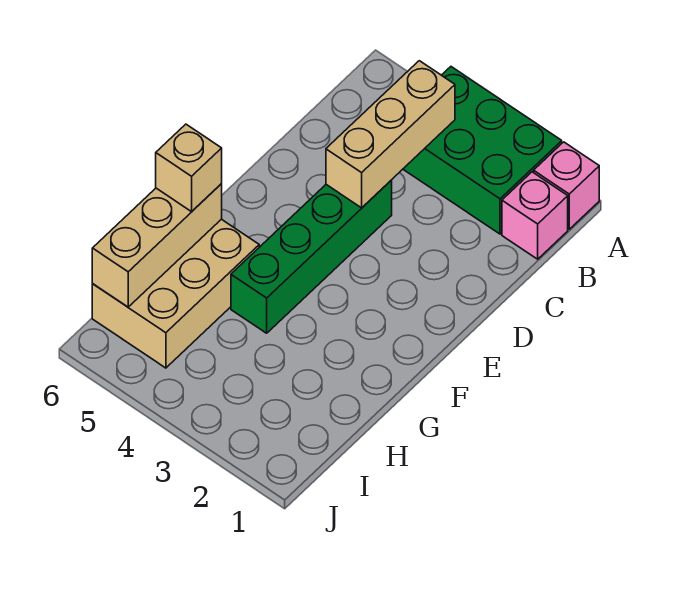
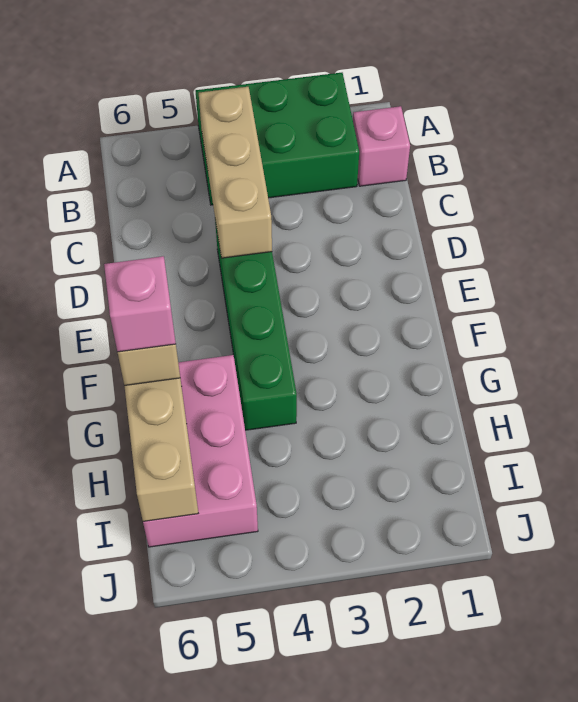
pink 1x1 brick [534,142,599,229] -> pink 1x1 brick moved to [104,256,176,352]
tan 2x3 brick [92,219,259,368] -> pink 2x3 brick [143,355,258,547]

